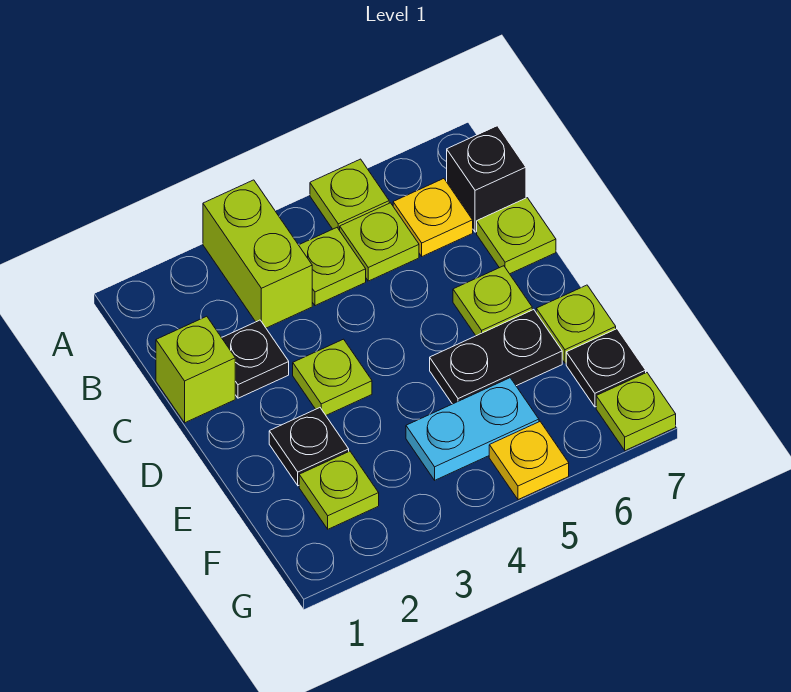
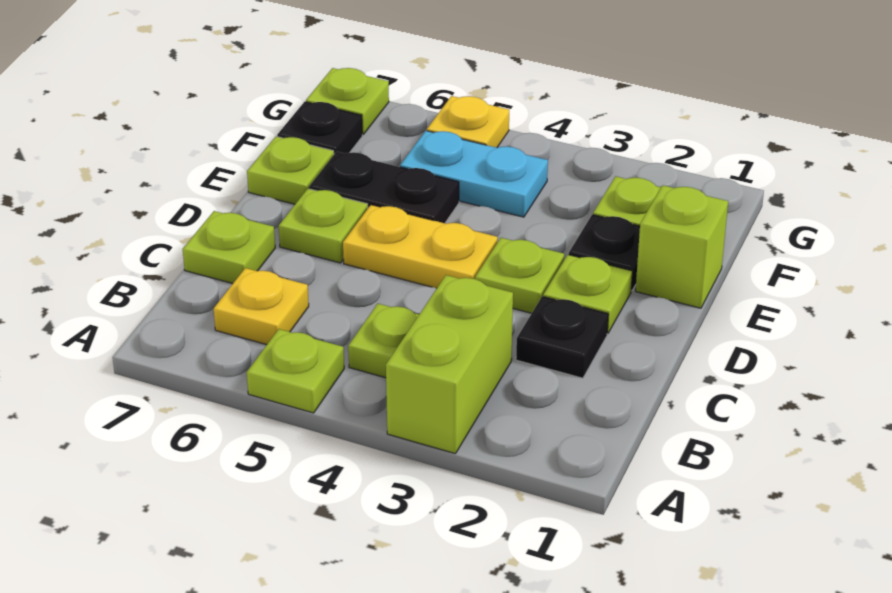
lime 1x1 plate [340,203,419,281] -> lime 1x1 plate moved to [543,255,632,333]
black 1x1 brick [447,126,526,232] -> none
lime 1x1 brick [156,316,235,423] -> lime 1x1 brick moved to [636,185,728,308]
none -> yellow 1x2 plate [343,205,498,288]

